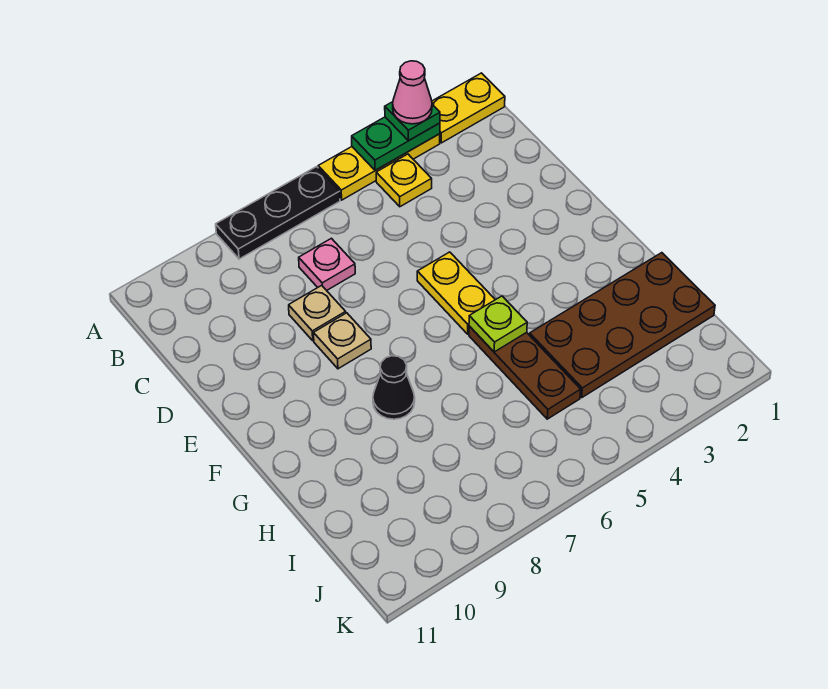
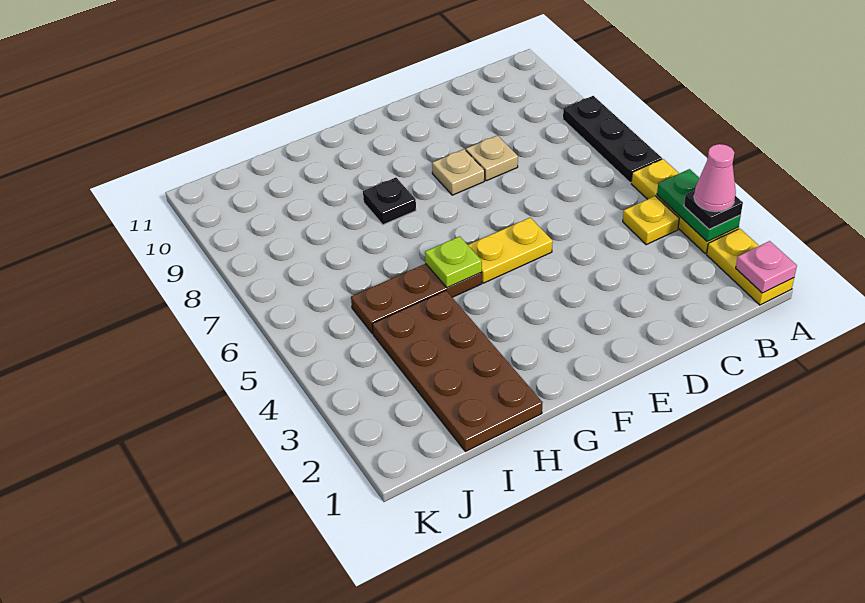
green 1x1 plate [385,102,440,141] -> black 1x1 plate [684,190,743,229]
pink 1x1 plate [299,238,355,290] -> pink 1x1 plate moved to [736,241,797,293]
black 1x1 cone [373,356,415,419] -> black 1x1 plate [363,178,416,225]

